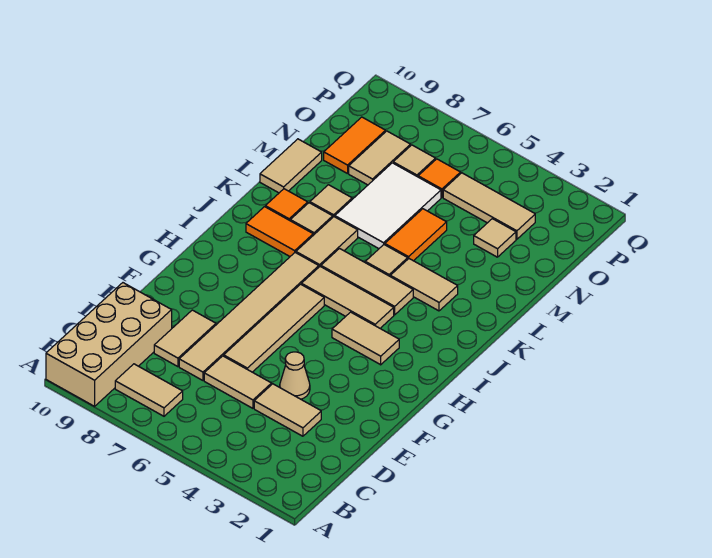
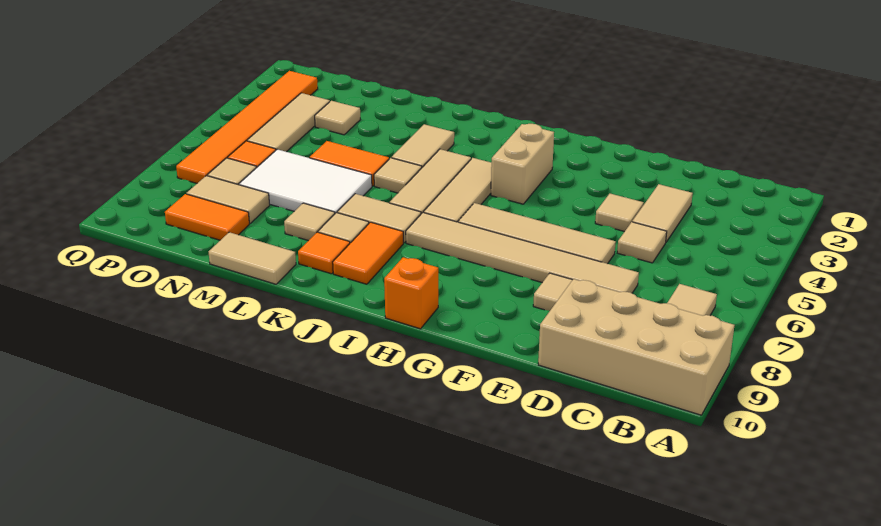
tan 1x2 tile [204,356,272,408] -> tan 1x1 tile [617,222,667,263]
tan 1x1 cone [280,352,310,399] -> tan 1x1 tile [595,194,644,232]
tan 1x2 tile [332,312,399,365] -> tan 1x2 brick [491,124,554,204]
none -> orange 1x1 brick [384,257,438,329]
none -> orange 1x6 tile [176,71,318,183]

